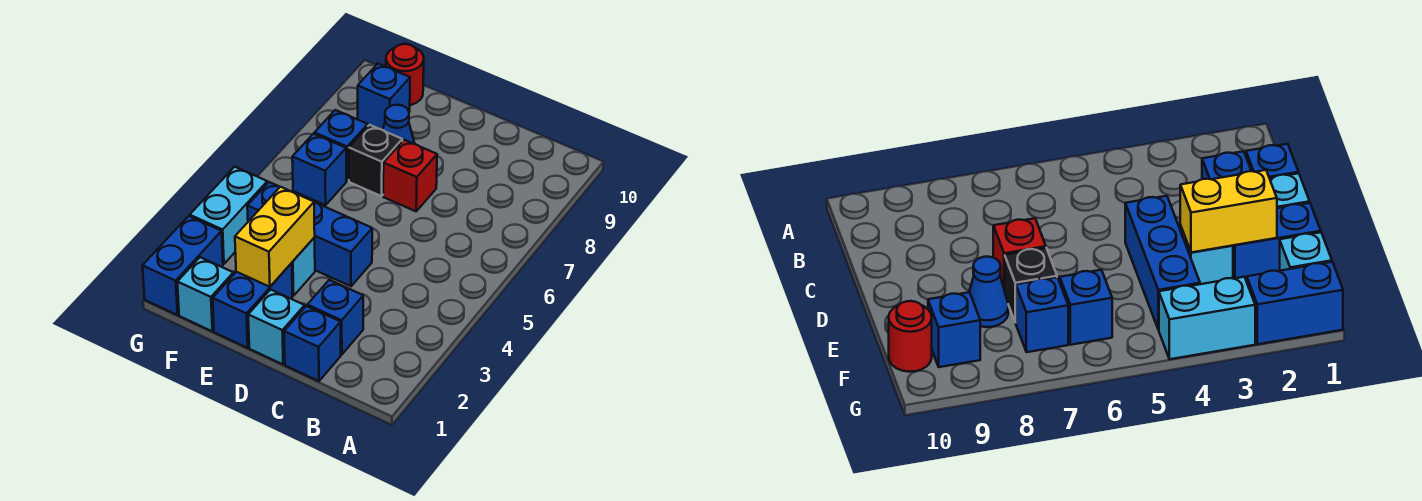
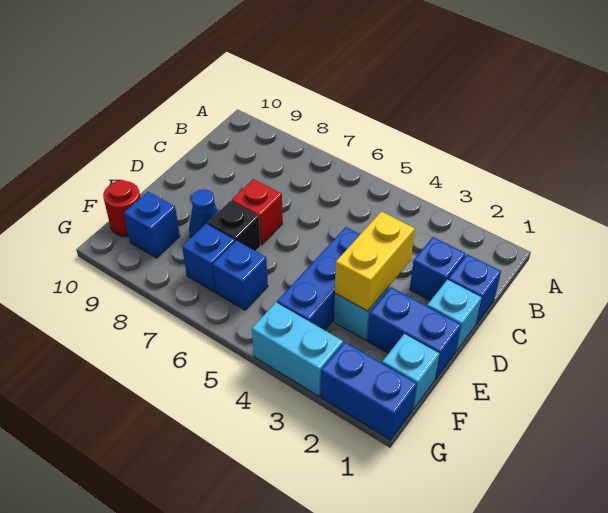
yellow 1x2 brick [235,187,315,287] -> yellow 1x2 brick turned to [335,212,415,311]

